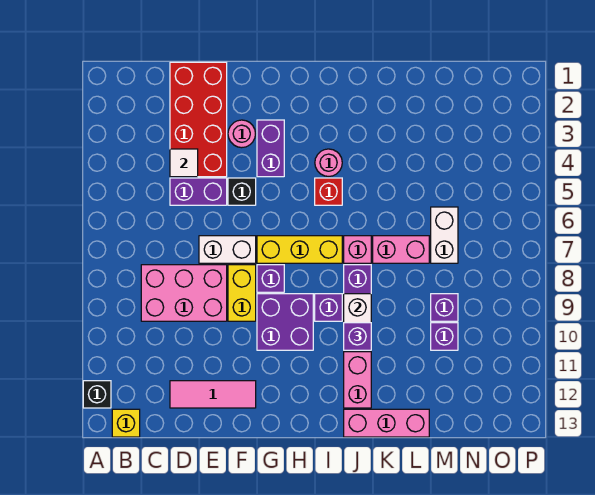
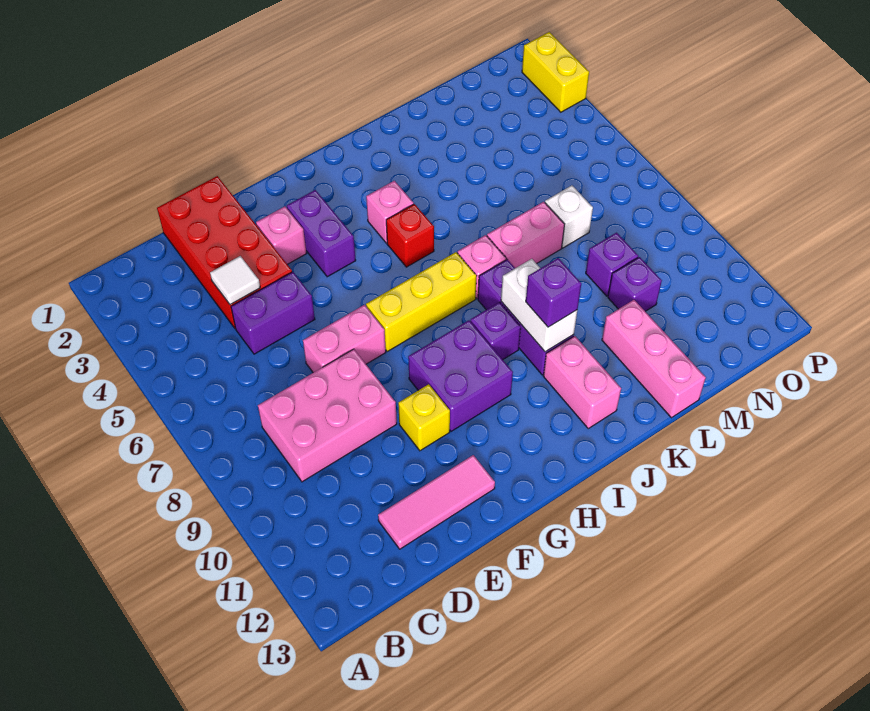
black 1x1 brick [83,381,111,408] -> none
yellow 1x1 brick [112,409,140,437] -> yellow 1x1 brick moved to [398,384,450,451]
white 1x2 brick [199,236,256,263] -> pink 1x2 brick [303,305,386,373]
pink 1x1 round brick [228,120,255,148] -> pink 1x1 brick [256,206,306,264]
black 1x1 brick [228,178,256,205] -> none
yellow 1x2 brick [228,265,256,321] -> yellow 1x2 brick moved to [522,32,589,112]
purple 1x1 brick [257,265,284,292] -> none
pink 1x1 round brick [315,149,342,176] -> pink 1x1 brick [366,181,414,243]
pink 1x3 brick [344,409,429,437] -> pink 1x3 brick turned to [602,300,706,418]
white 1x2 brick [431,207,458,263] -> white 1x1 brick [545,185,593,248]

